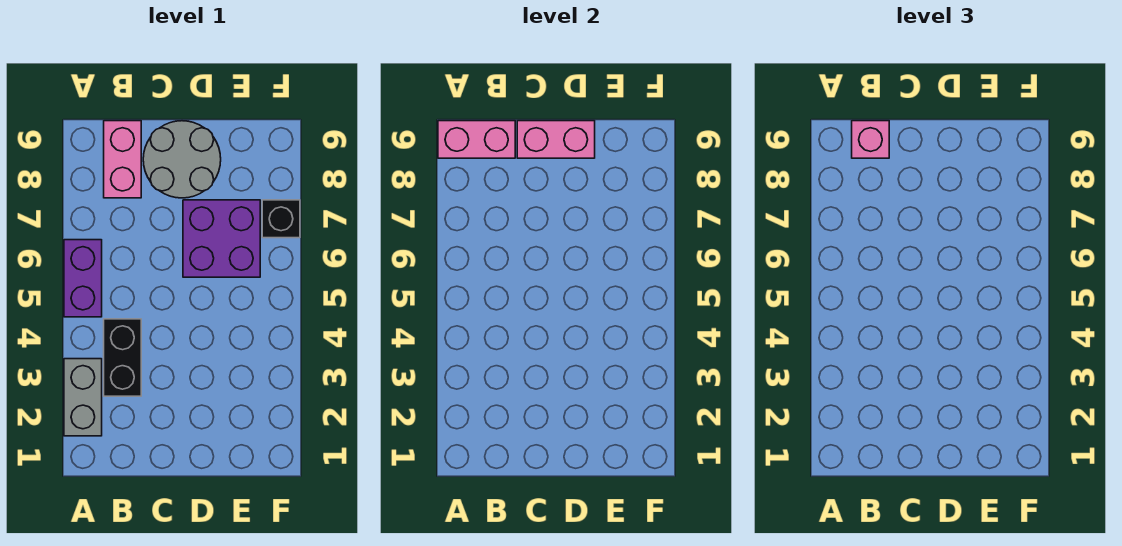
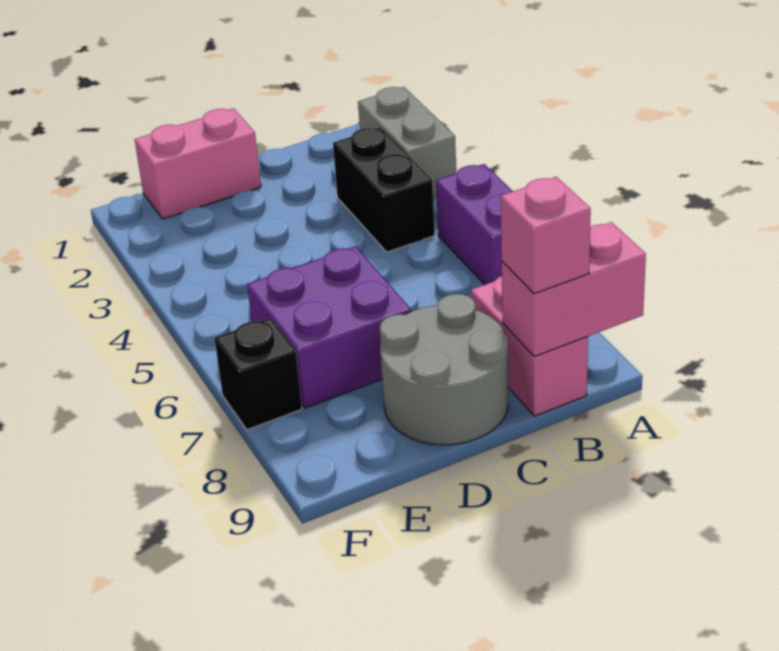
pink 1x2 brick [517,121,595,158] -> pink 1x2 brick moved to [135,108,261,219]

